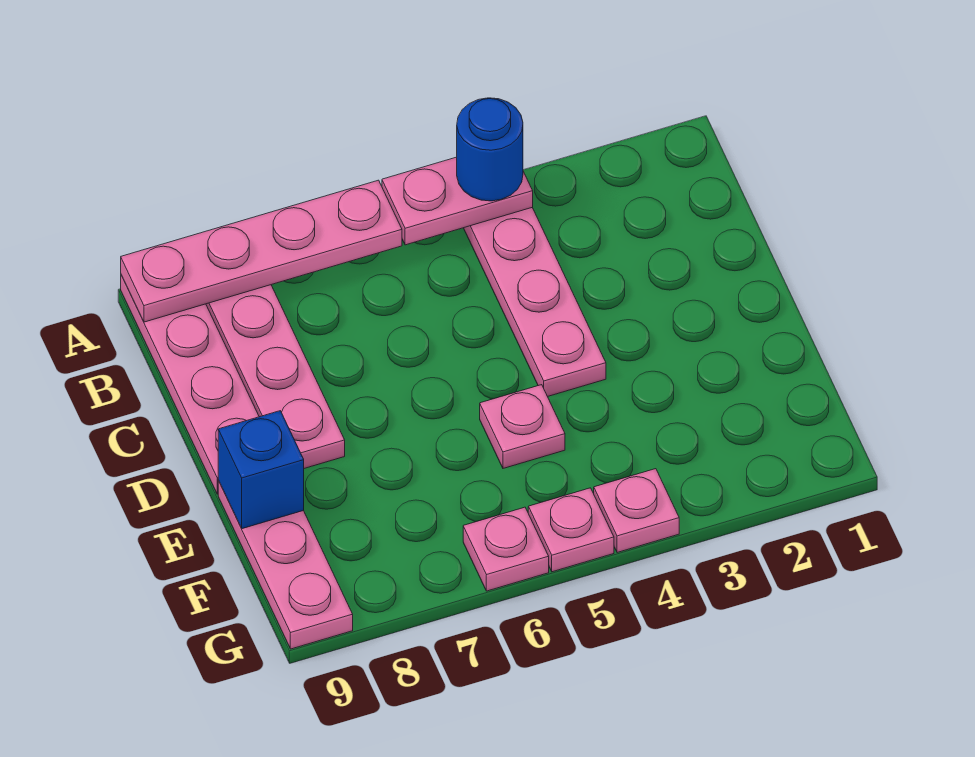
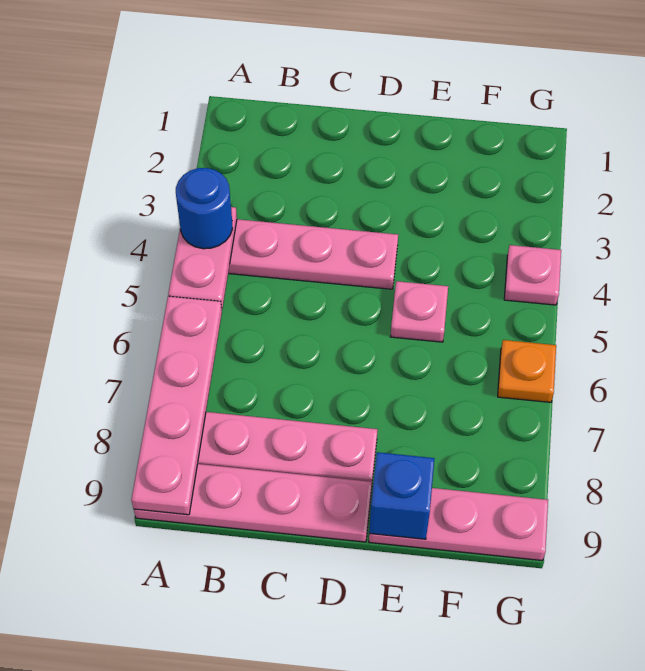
pink 1x1 plate [528,488,614,572] -> none
pink 1x1 plate [463,507,549,591] -> orange 1x1 plate [498,340,556,402]

